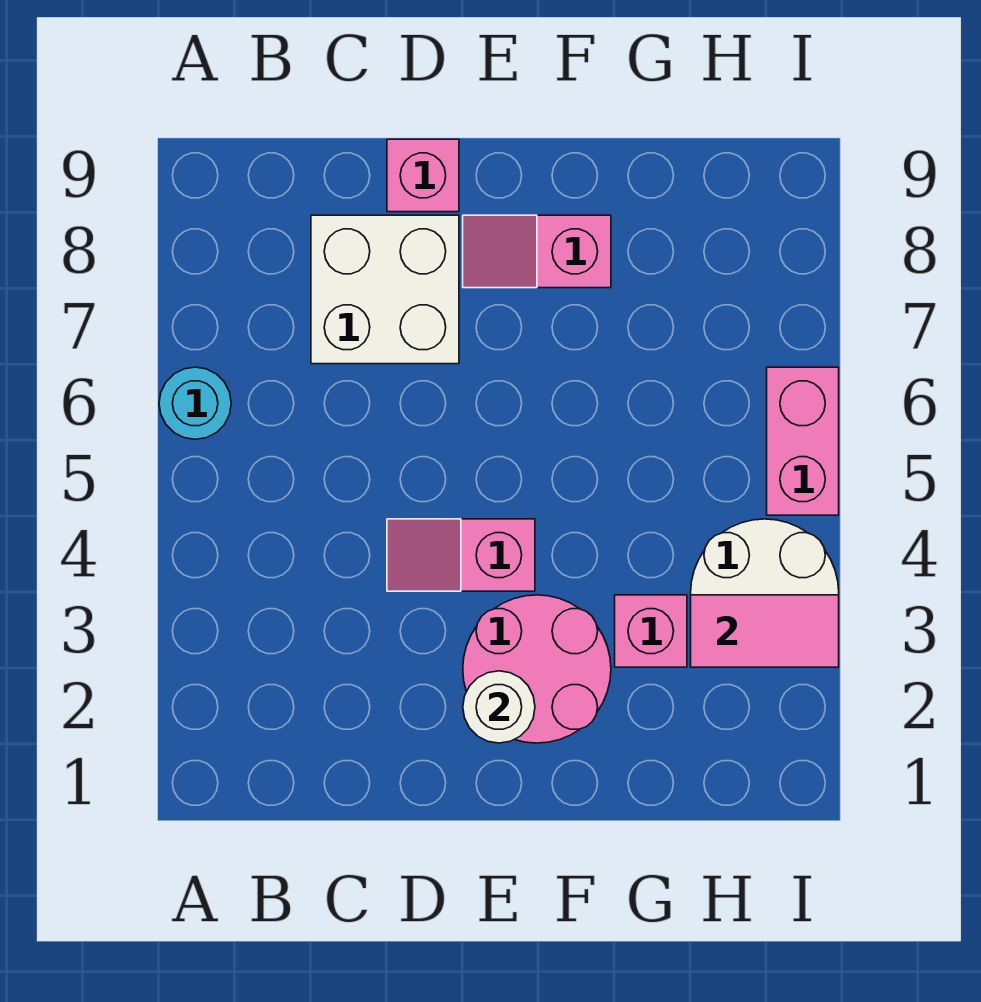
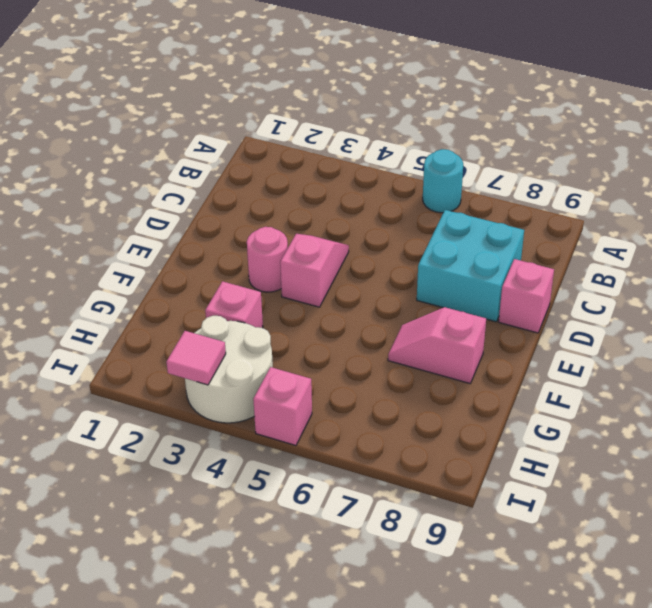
white 2x2 brick [311,215,459,364] -> cyan 2x2 brick [417,210,524,322]
pink 2x2 round brick [463,595,611,743] -> pink 1x1 round brick [247,227,288,292]
white 1x1 round brick [463,671,535,743] -> none
pink 1x2 slope [463,215,611,288] -> pink 1x2 slope turned to [388,307,486,383]
pink 1x2 tile [691,595,839,667] -> pink 1x1 tile [166,331,226,385]
pink 1x2 brick [767,367,839,515] -> pink 1x1 brick [253,367,312,445]

